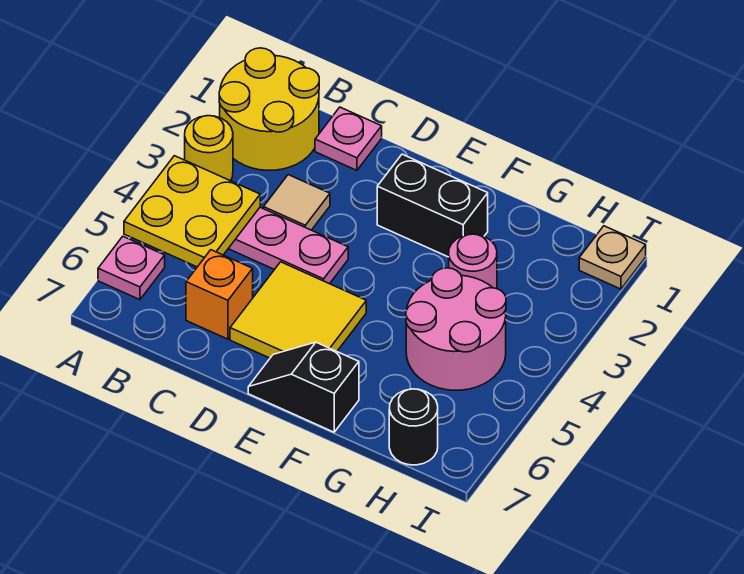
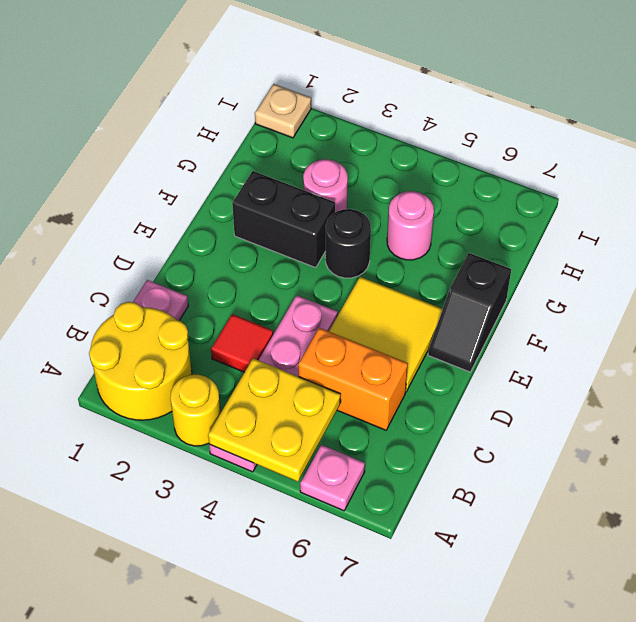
tan 1x1 tile [264,175,330,230] -> red 1x1 tile [211,314,273,372]
orange 1x1 brick [186,250,253,339] -> orange 1x2 brick [298,328,408,430]
black 1x2 brick [377,154,488,257] -> black 1x2 brick turned to [232,171,335,268]
pink 2x2 round brick [406,268,506,390] -> pink 1x1 round brick [387,191,434,260]
black 1x1 round brick [389,389,438,465] -> black 1x1 round brick moved to [325,209,371,278]

